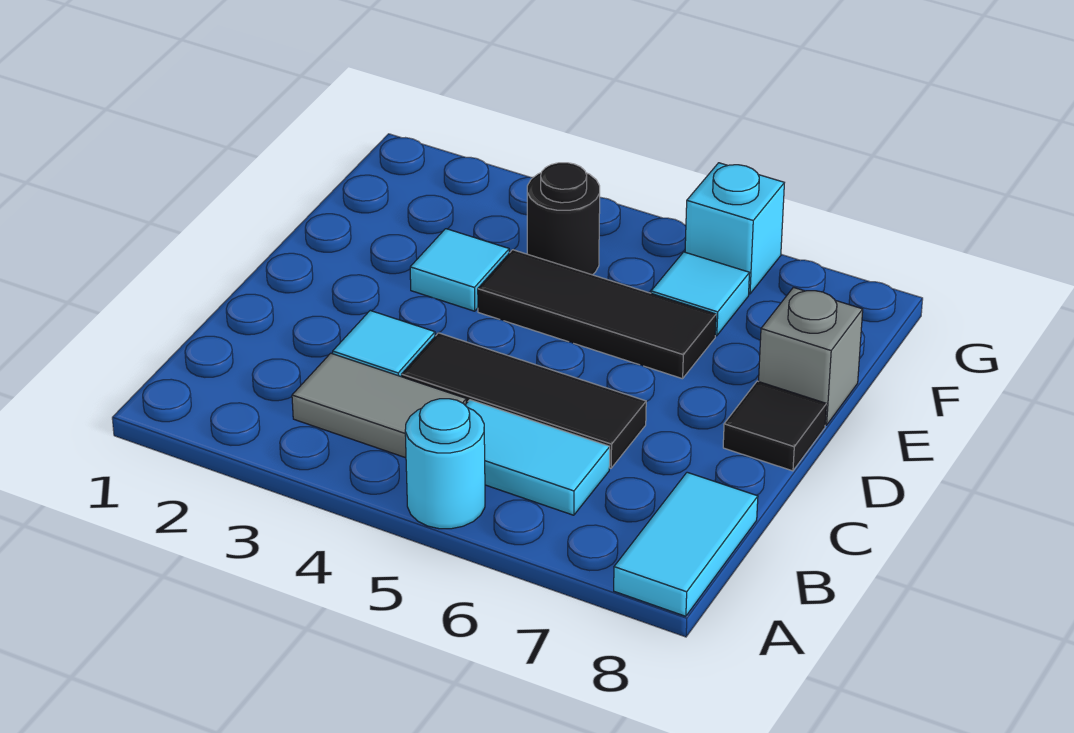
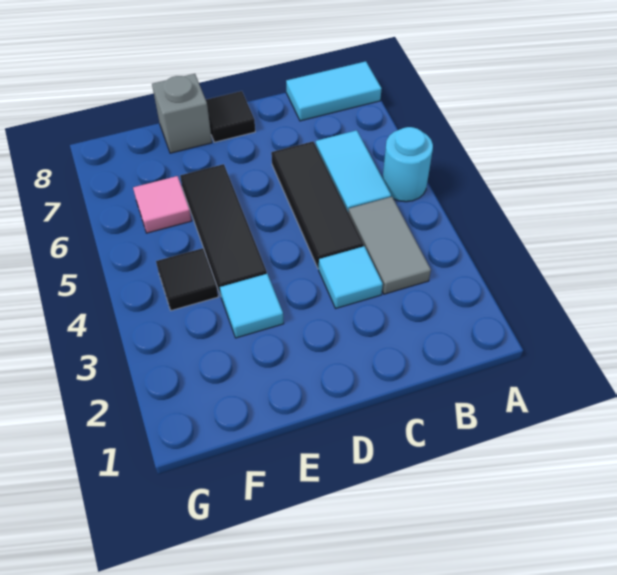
black 1x1 round brick [527,163,600,275] -> black 1x1 tile [156,248,218,310]
cyan 1x1 tile [651,252,749,336] -> pink 1x1 tile [133,176,192,233]
cyan 1x1 brick [685,163,784,294] -> none

